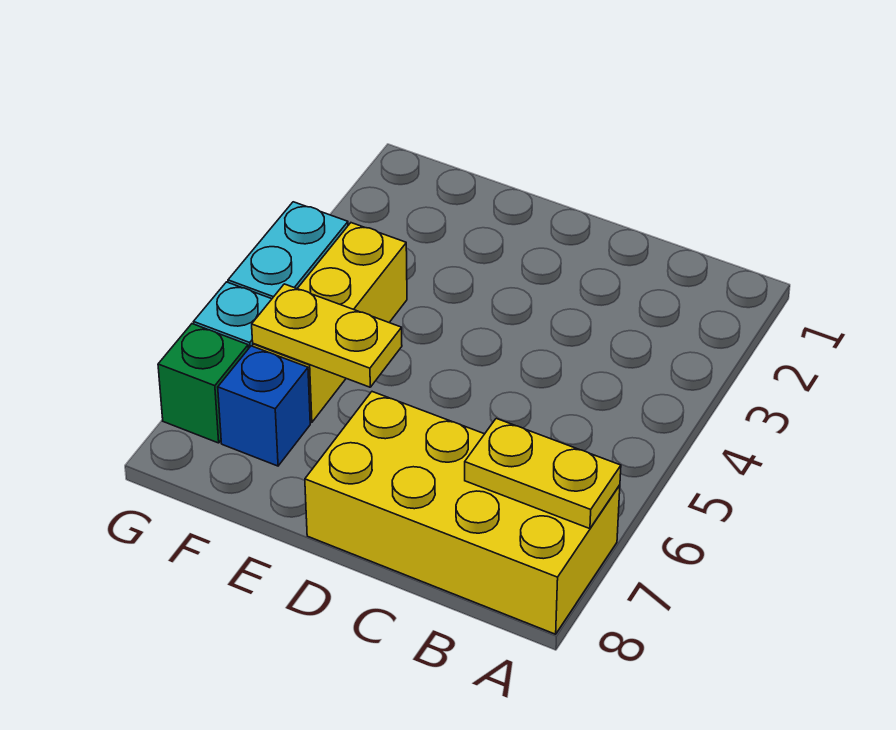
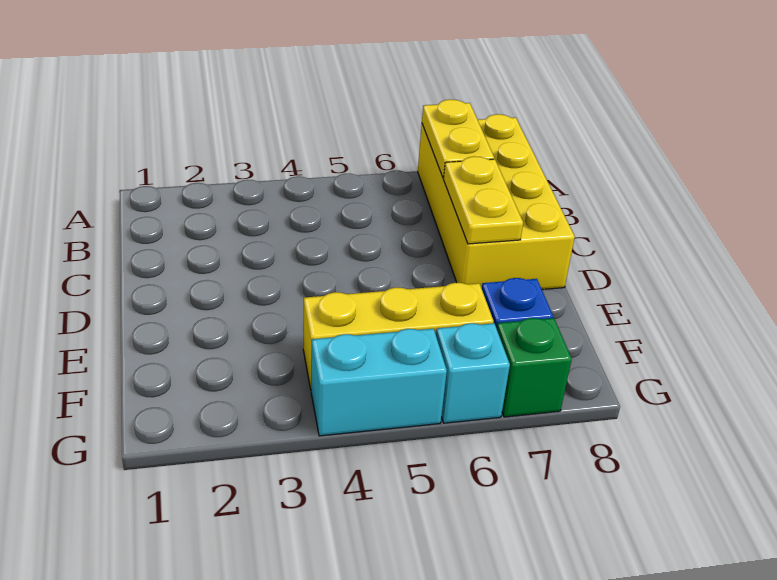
yellow 1x2 plate [252,284,402,387] -> yellow 1x2 plate moved to [443,156,523,244]

